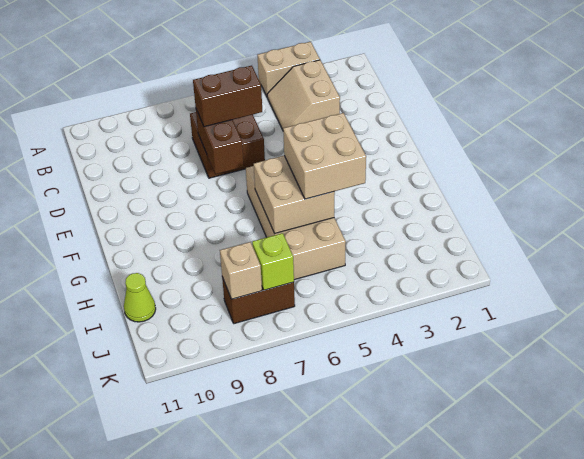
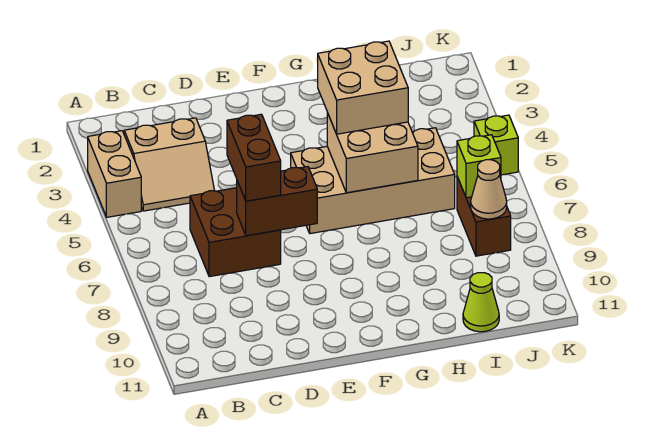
tan 1x1 brick [220,242,262,299] -> tan 1x1 cone [471,160,507,219]
none -> lime 1x1 brick [474,115,518,175]

